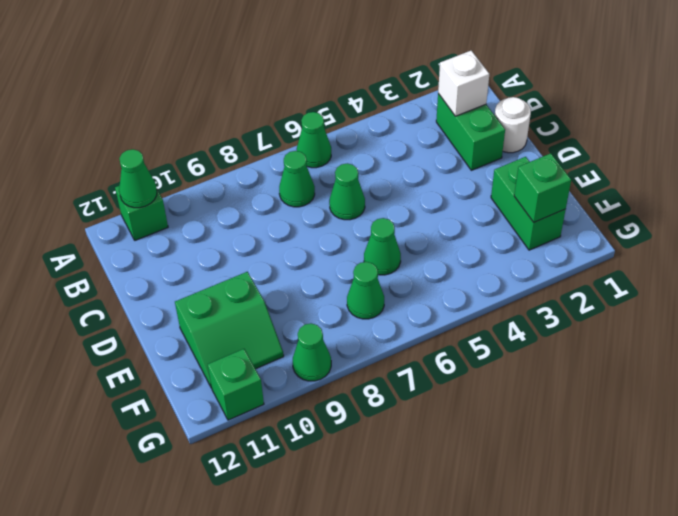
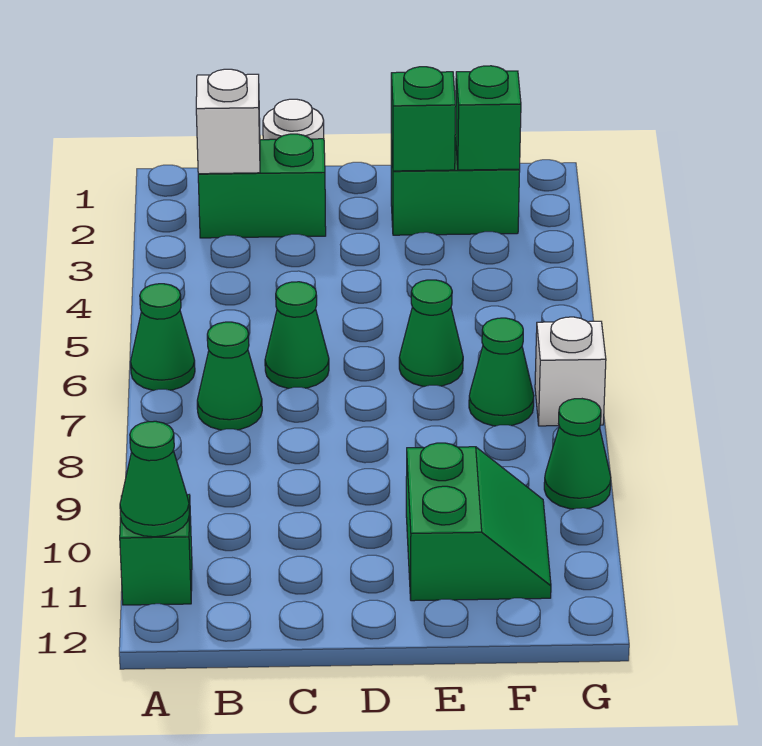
none -> white 1x1 brick [535,317,606,426]
green 1x1 brick [208,349,264,420] -> green 1x1 brick moved to [391,67,456,171]

